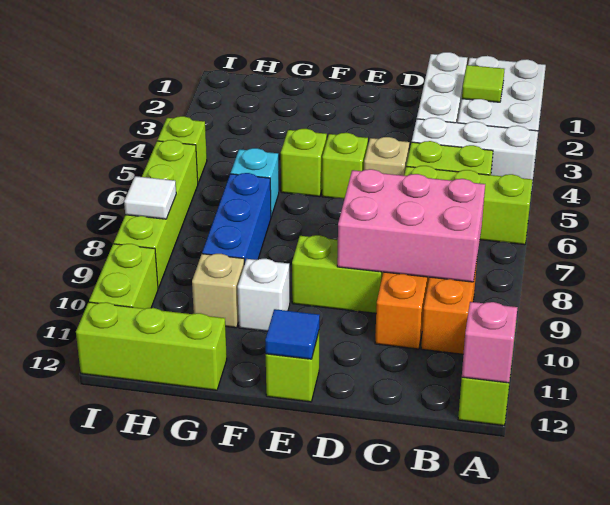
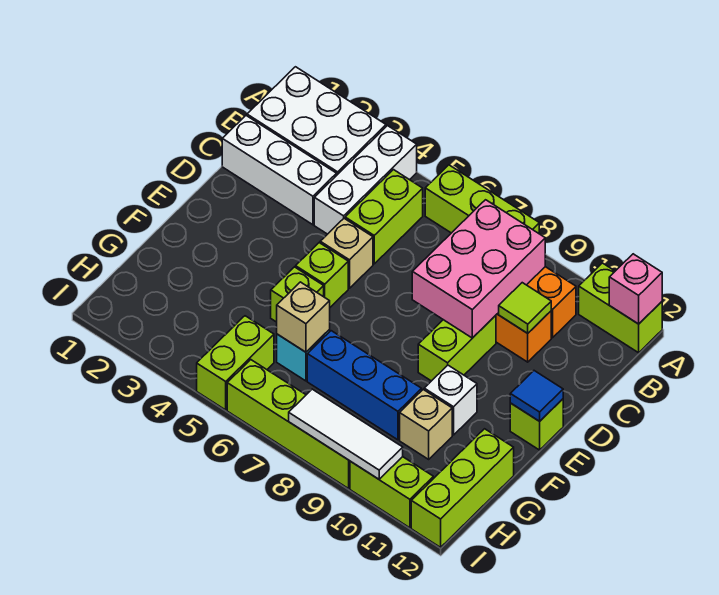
lime 1x3 brick [404,166,533,245] -> lime 1x3 brick turned to [425,165,539,233]
lime 1x1 tile [462,65,504,102] -> lime 1x1 tile moved to [499,283,551,333]
none -> tan 1x1 brick [277,282,330,352]
lime 1x1 brick [158,116,207,183] -> lime 1x2 brick [197,316,274,410]
white 1x1 tile [124,176,176,219] -> white 1x3 tile [289,389,403,479]

